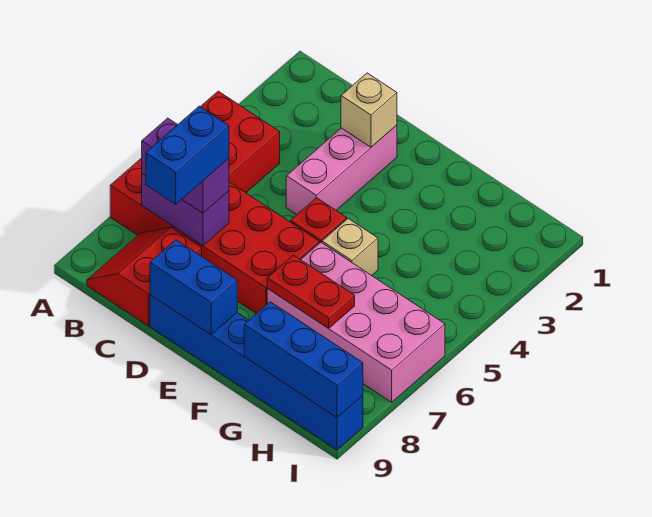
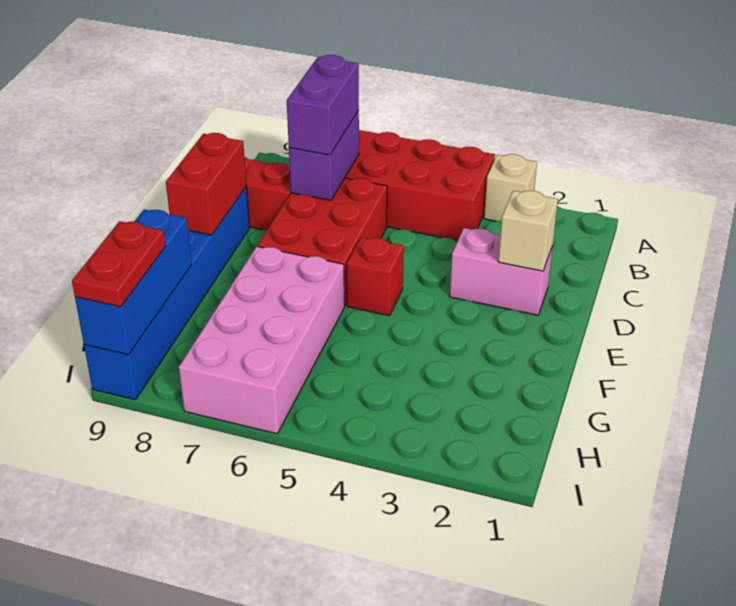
blue 1x2 brick [146,106,229,204] -> none
pink 1x3 brick [286,125,397,215] -> pink 1x2 brick [450,228,553,315]
blue 1x2 brick [150,240,237,334] -> red 1x2 brick [166,133,246,235]
tan 1x1 brick [322,219,378,276] -> tan 1x1 brick moved to [484,154,537,221]
red 1x2 plate [267,255,355,328] -> red 1x2 plate moved to [72,221,165,307]

